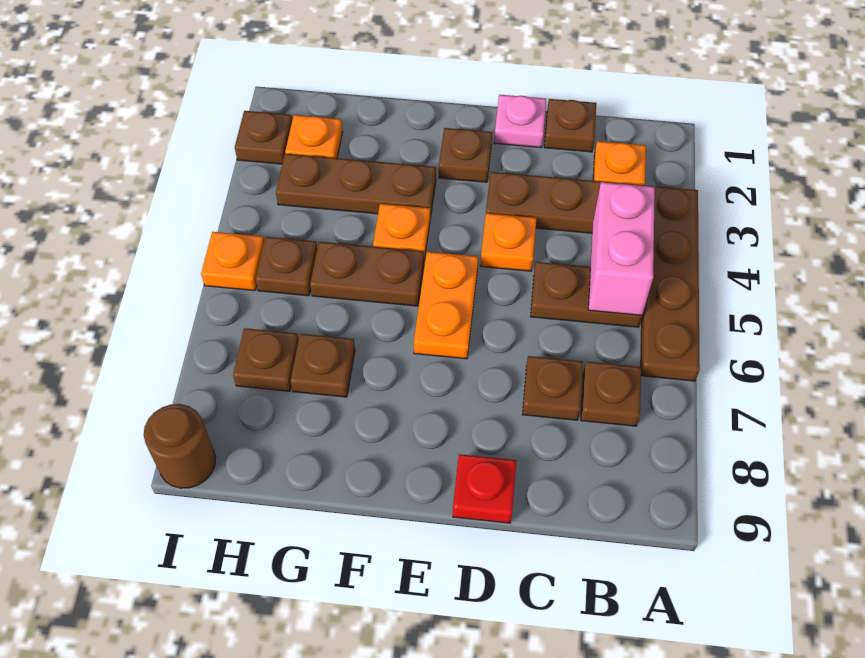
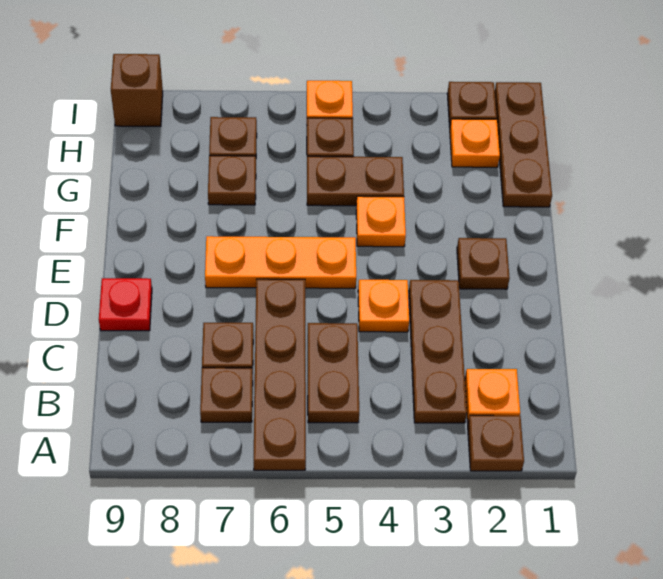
brown 1x4 plate [641,186,700,381] -> brown 1x4 plate turned to [254,279,306,470]
pink 1x2 brick [588,182,655,315] -> none
brown 1x1 plate [544,99,596,152] -> brown 1x1 plate moved to [468,415,524,471]
pink 1x1 plate [494,95,546,148] -> none
orange 1x2 plate [414,252,478,359] -> orange 1x3 plate [205,236,356,288]
brown 1x3 plate [276,154,436,218] -> brown 1x3 plate moved to [495,82,552,207]
brown 1x2 plate [310,242,424,306] -> brown 1x2 plate turned to [307,156,404,206]
brown 1x1 round brick [144,404,216,488] -> brown 1x1 brick [111,54,163,126]

